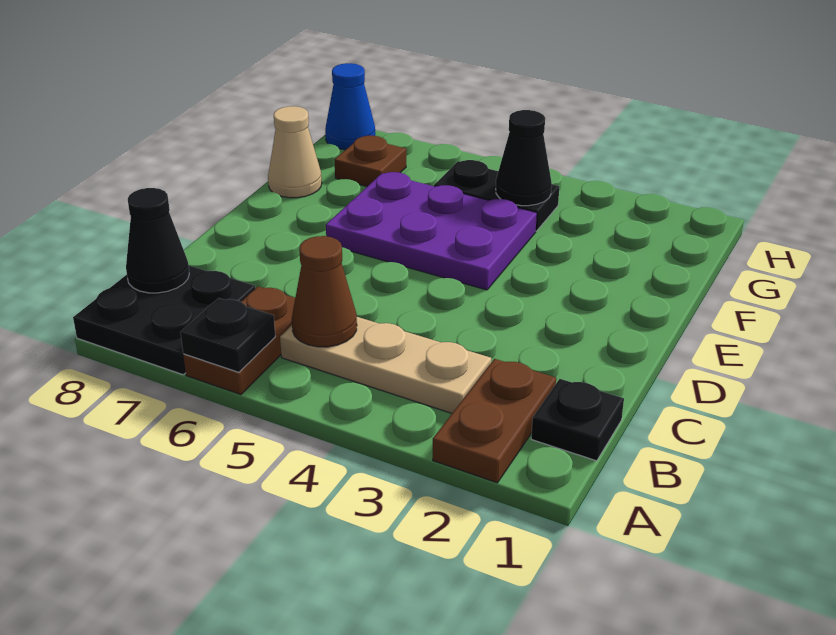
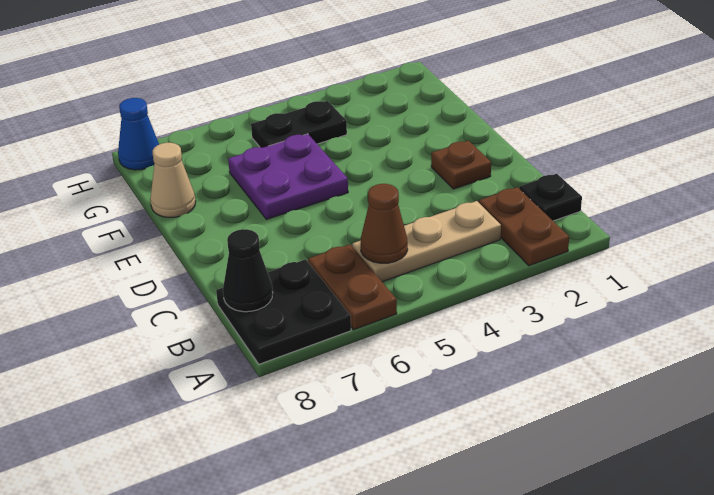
black 1x1 plate [180,298,275,372] -> none
purple 2x3 plate [326,172,537,290] -> purple 2x2 plate [228,134,348,219]
black 1x1 cone [496,110,552,206] -> none
brown 1x1 plate [334,136,406,186] -> brown 1x1 plate moved to [431,141,491,189]

